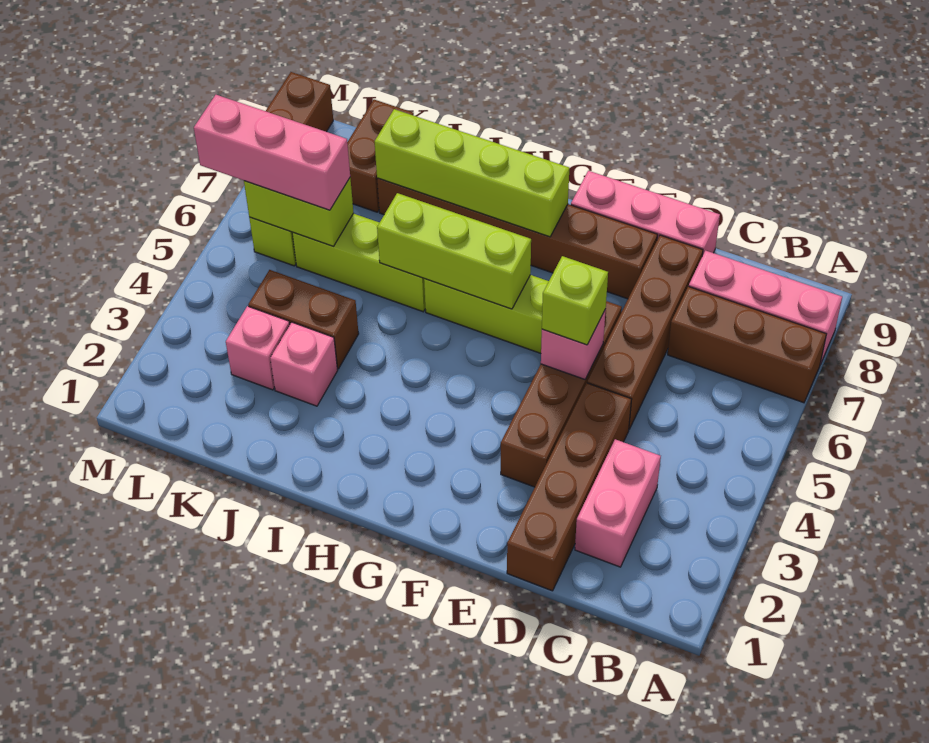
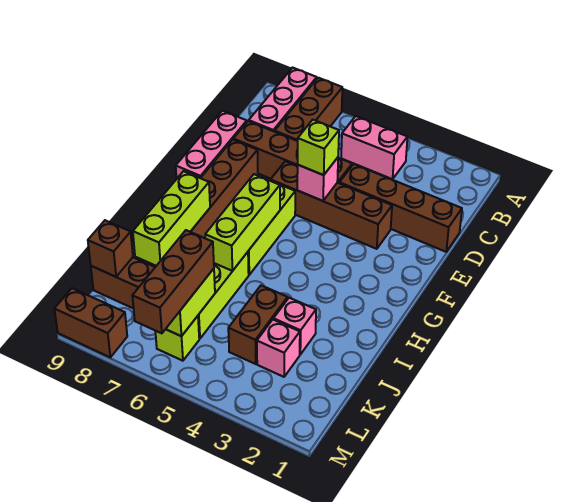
pink 1x2 brick [575,439,661,567] -> pink 1x2 brick moved to [341,116,407,179]
lime 1x4 brick [374,109,569,237] -> lime 1x3 brick [133,171,210,266]
pink 1x3 brick [194,95,350,210] -> brown 1x3 brick [132,230,214,333]
none -> brown 1x1 brick [88,220,133,277]

